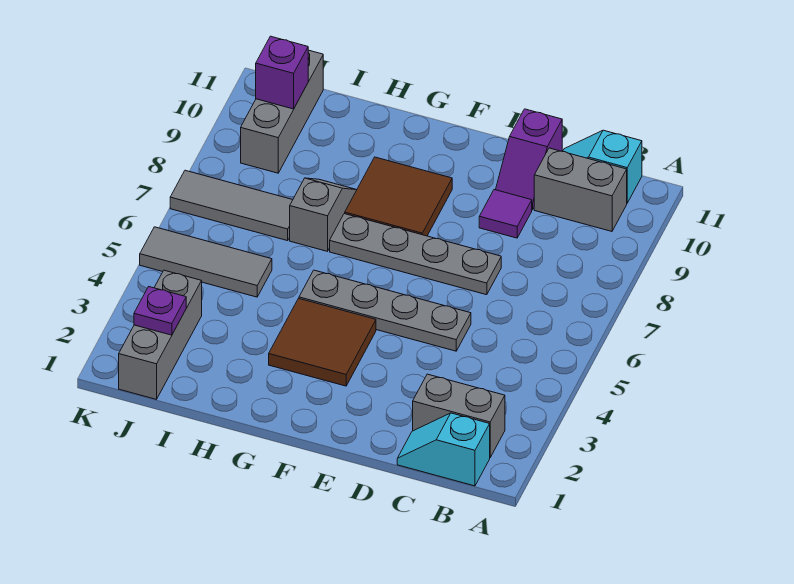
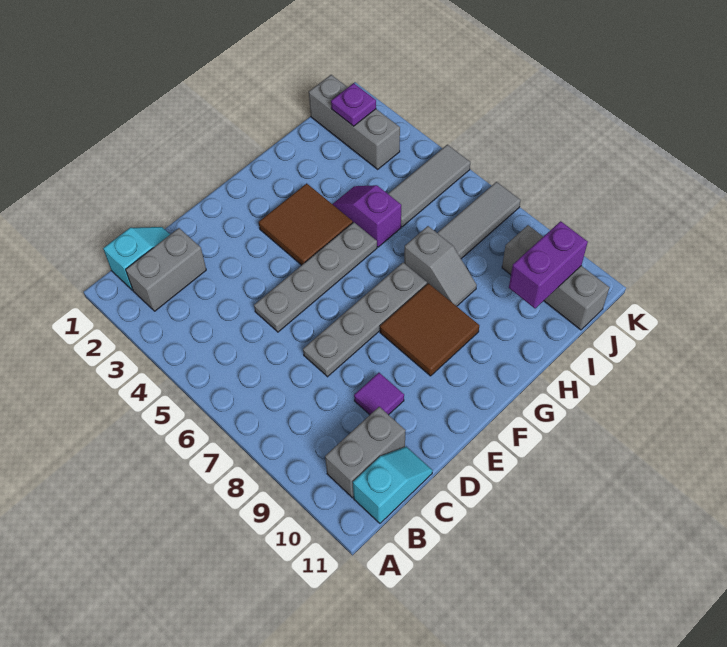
purple 1x2 slope [496,109,562,210] -> purple 1x2 slope moved to [333,185,401,247]
purple 1x1 brick [256,36,308,109] -> purple 1x2 brick [509,221,588,308]

